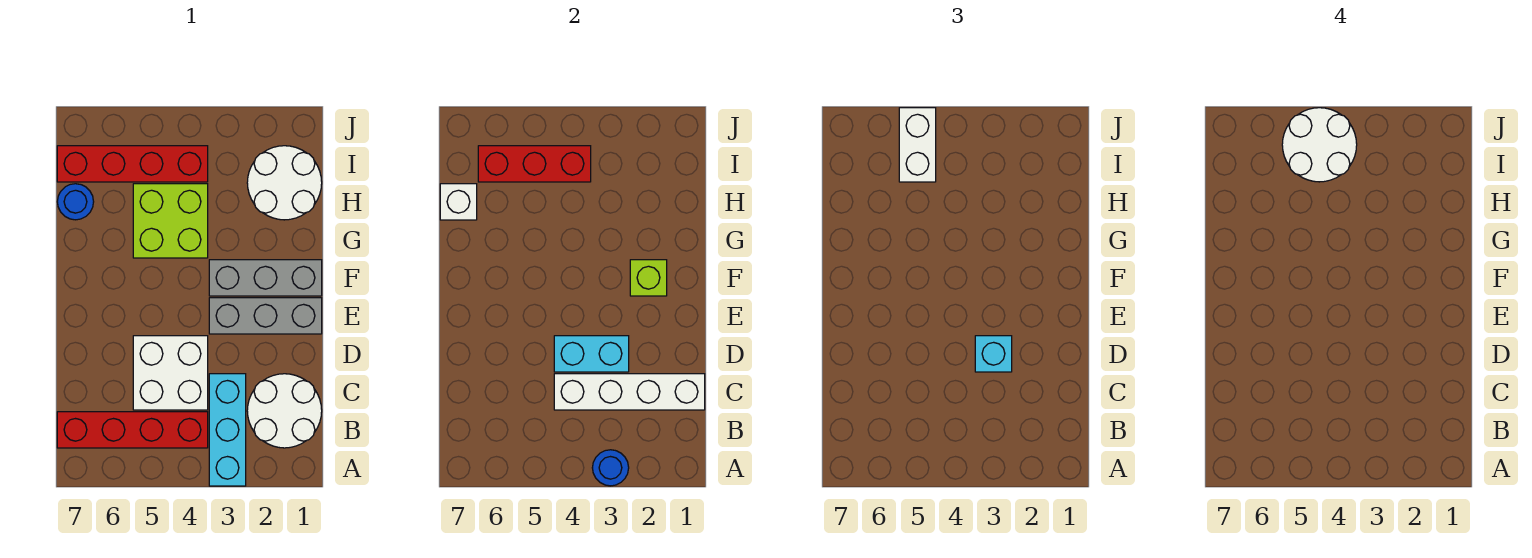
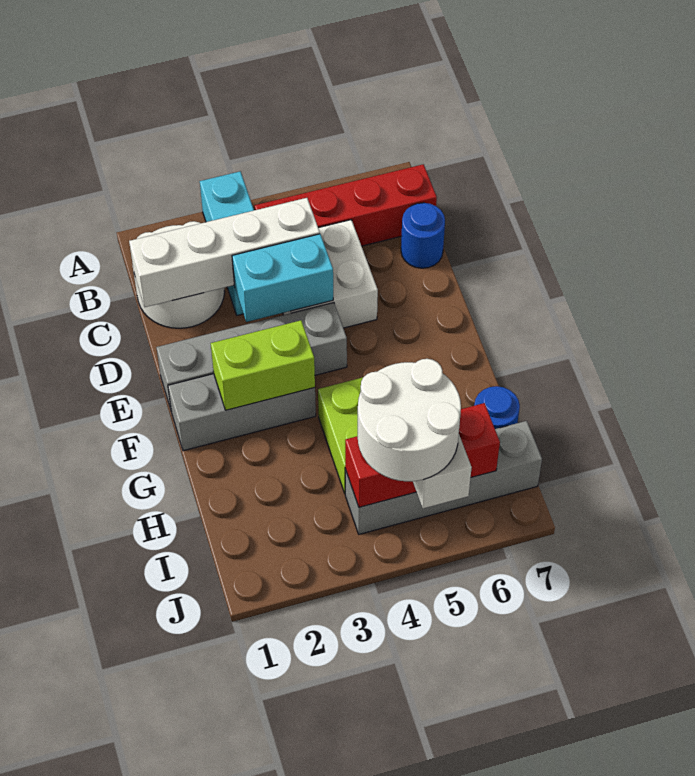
blue 1x1 round brick [592,450,629,486] -> blue 1x1 round brick moved to [401,203,445,268]
cyan 1x1 brick [975,336,1012,372] -> none
grey 1x3 brick [209,298,322,334] -> grey 1x4 brick [156,303,347,412]
lime 1x1 brick [630,260,667,296] -> lime 1x2 brick [211,320,315,410]
white 2x2 round brick [247,146,322,220] -> none
white 1x1 brick [440,184,477,220] -> none
red 1x4 brick [57,146,208,182] -> grey 1x4 brick [345,421,542,534]

